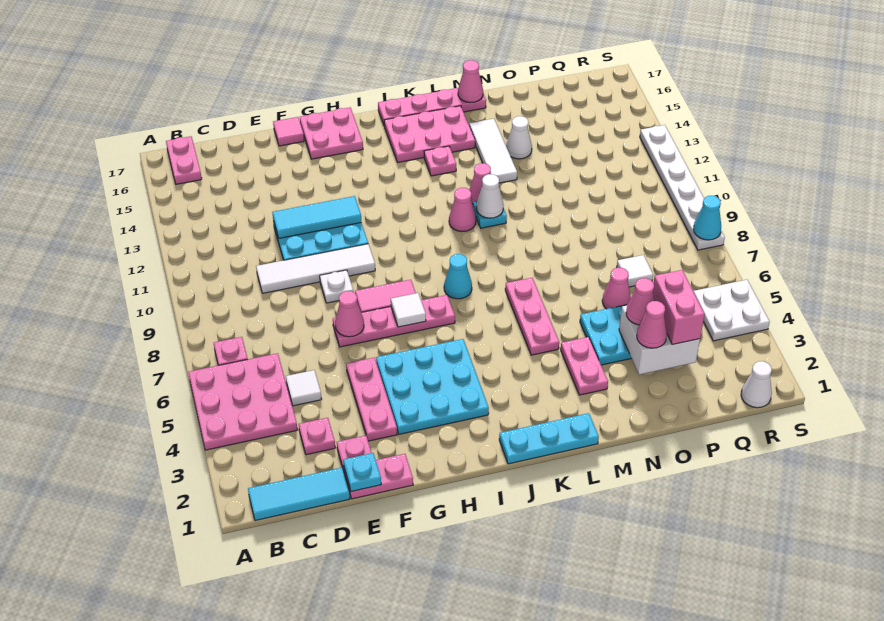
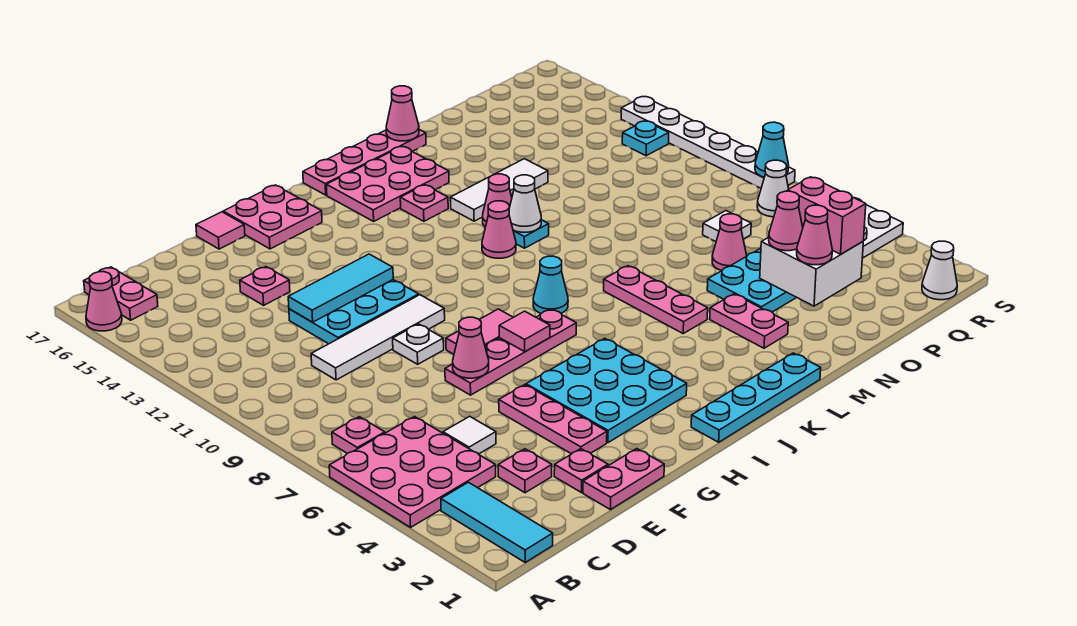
none -> pink 1x1 cone [86,272,122,331]
cyan 1x3 tile [248,468,350,521] -> cyan 1x3 tile turned to [441,482,553,562]
cyan 1x1 plate [343,453,381,491] -> cyan 1x1 plate moved to [622,121,669,156]
none -> pink 1x1 plate [240,267,290,305]
white 1x1 tile [391,293,426,327] -> pink 1x1 tile [499,311,550,352]
cyan 1x3 plate [499,413,599,464] -> cyan 1x4 plate [691,353,821,442]
white 1x3 tile [469,119,517,183] -> white 1x3 tile turned to [450,159,548,221]
white 1x1 cone [506,116,532,159] -> white 1x1 cone moved to [757,160,789,217]

